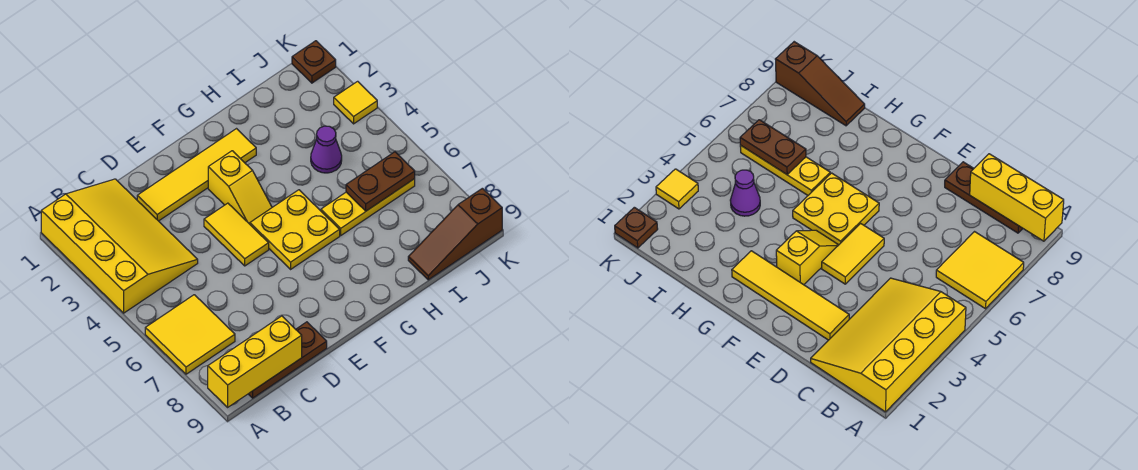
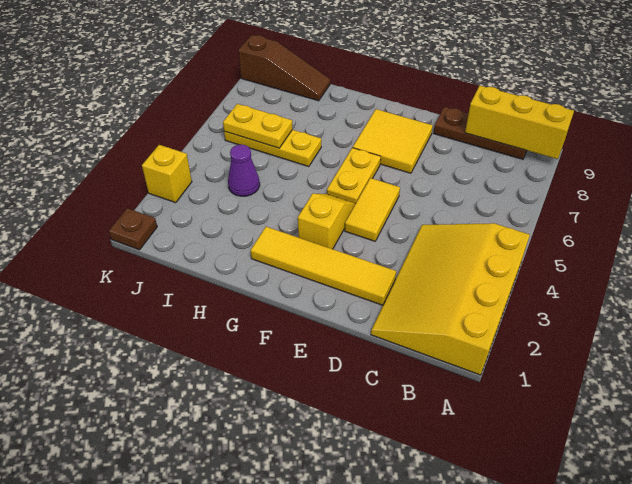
yellow 2x2 tile [145,295,235,374] -> yellow 2x2 tile moved to [353,109,433,173]
yellow 2x2 plate [250,190,340,269] -> yellow 1x2 plate [327,148,381,204]
brown 1x2 plate [346,152,415,211] -> yellow 1x2 plate [223,104,293,148]
yellow 1x1 tile [334,81,377,124] -> yellow 1x1 brick [142,145,192,203]

